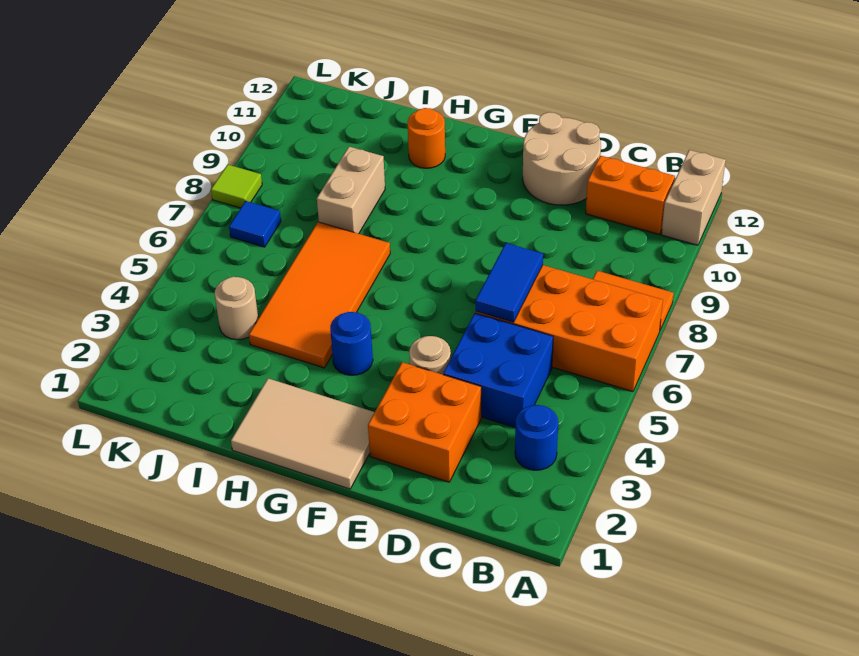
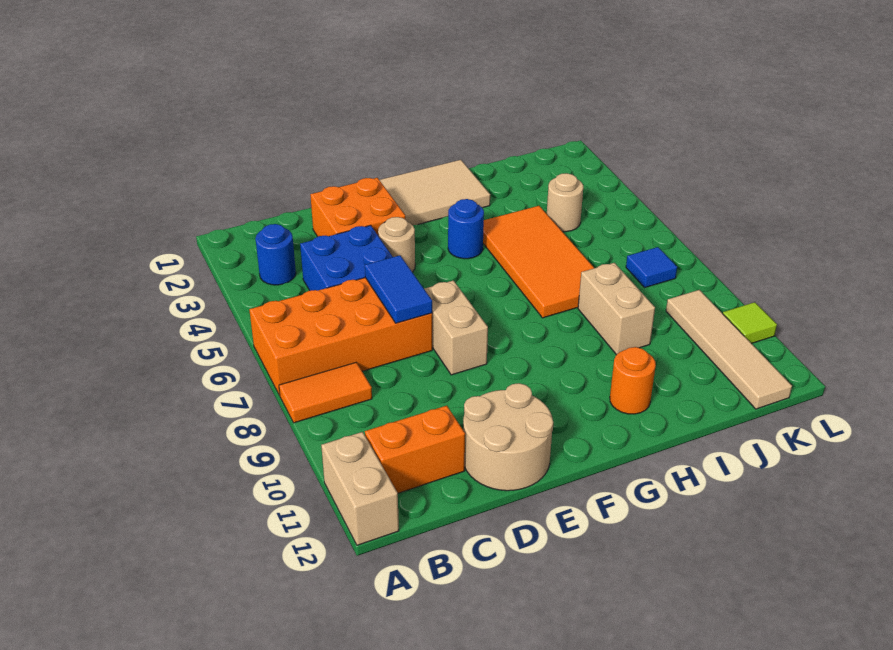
none -> tan 1x2 brick [425,281,488,375]
none -> tan 1x4 tile [666,290,792,409]
lime 1x1 tile [211,165,262,208] -> lime 1x1 tile moved to [723,302,777,344]

